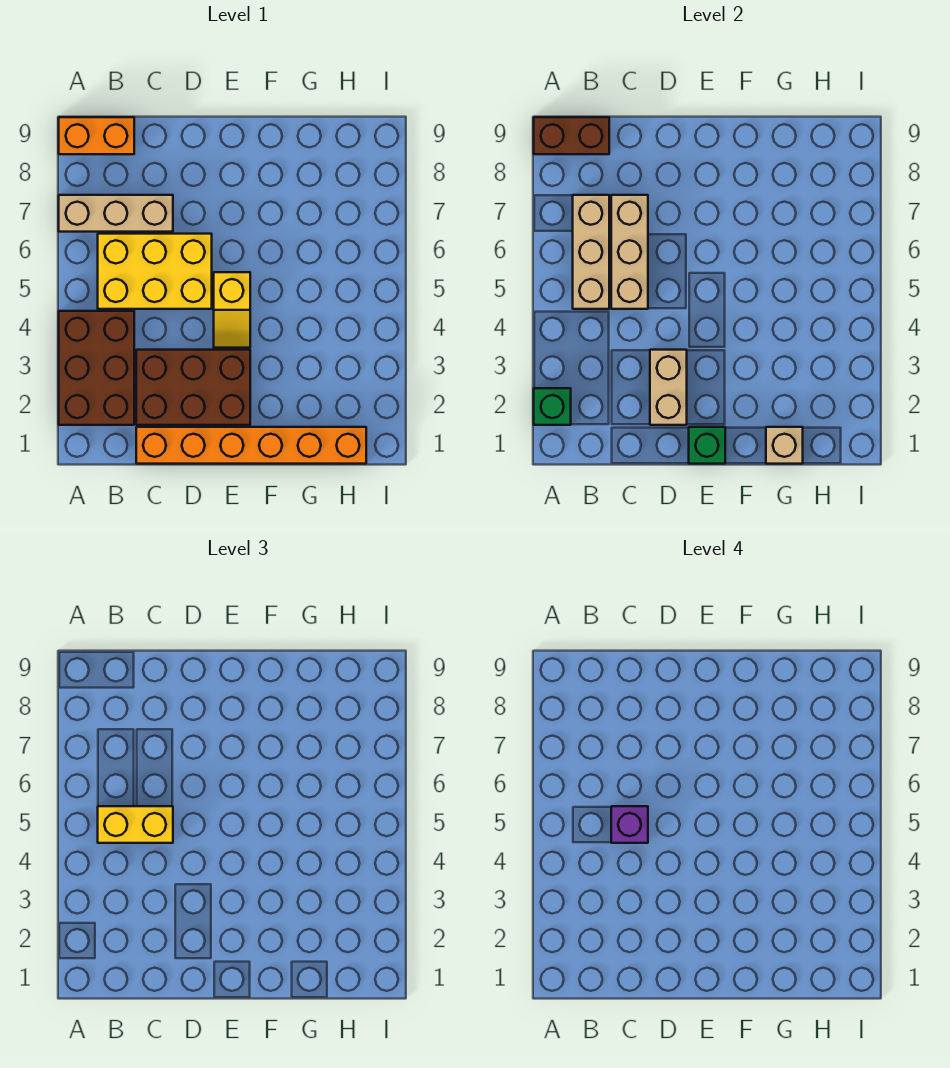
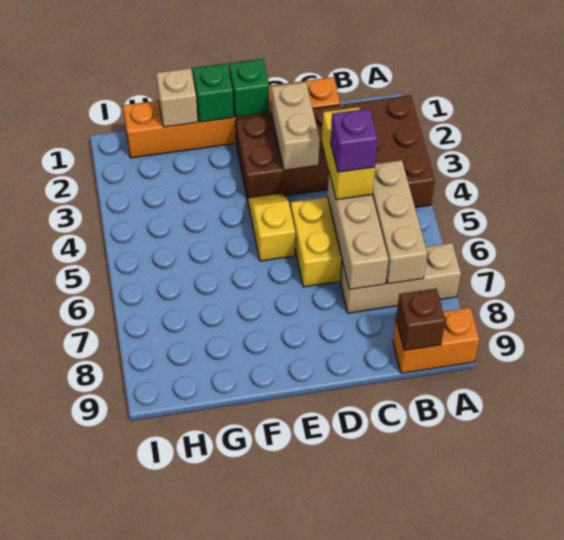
green 1x1 brick [534,388,571,425] -> green 1x1 brick moved to [193,63,234,122]
brown 1x2 brick [534,117,609,154] -> brown 1x1 brick [396,288,445,350]
yellow 1x2 brick [98,806,173,843] -> yellow 1x2 brick turned to [322,107,375,200]

